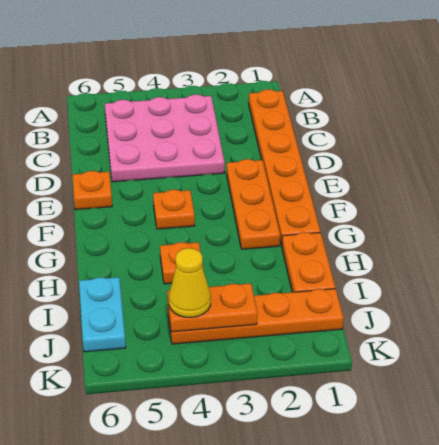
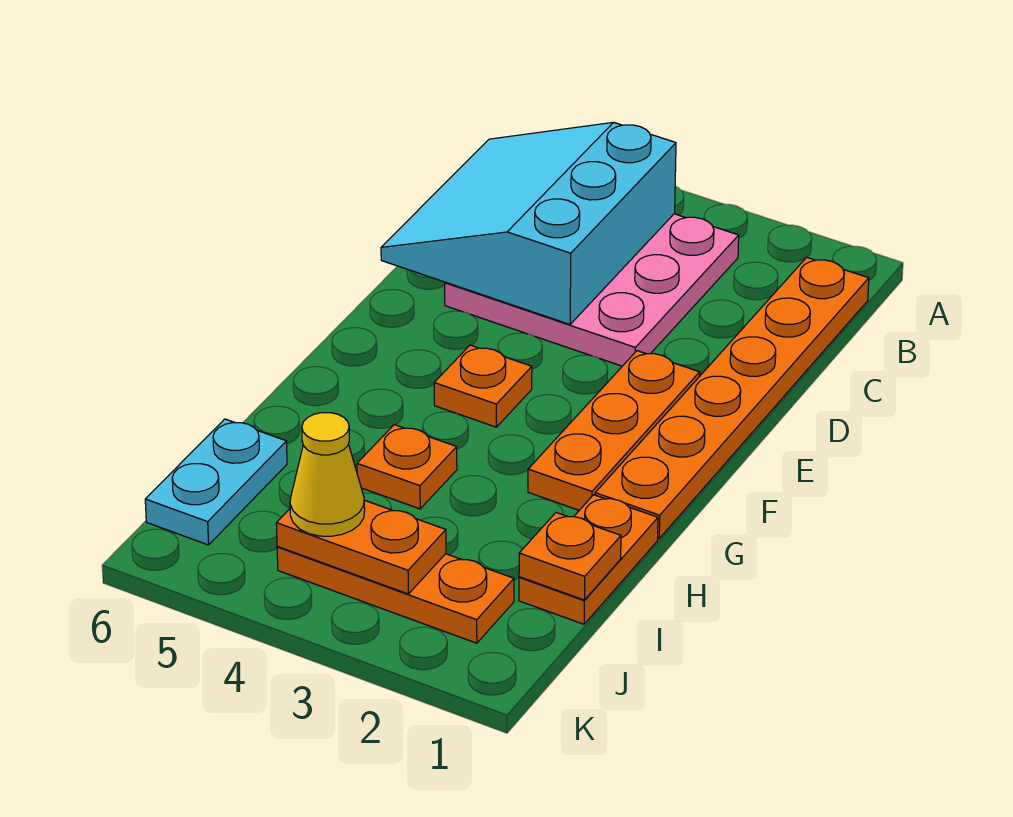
none -> cyan 3x3 slope [381,122,676,324]
orange 1x1 plate [73,171,112,210] -> orange 1x1 plate moved to [519,513,621,600]
orange 1x4 plate [168,289,344,344] -> orange 1x3 plate [277,547,514,643]

